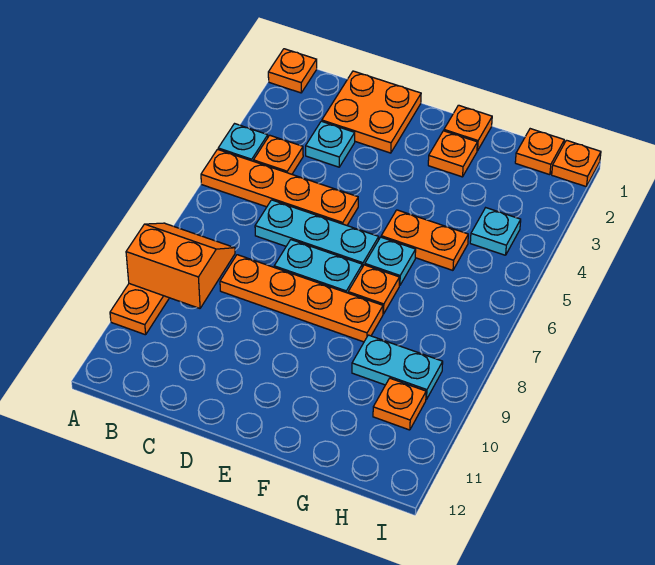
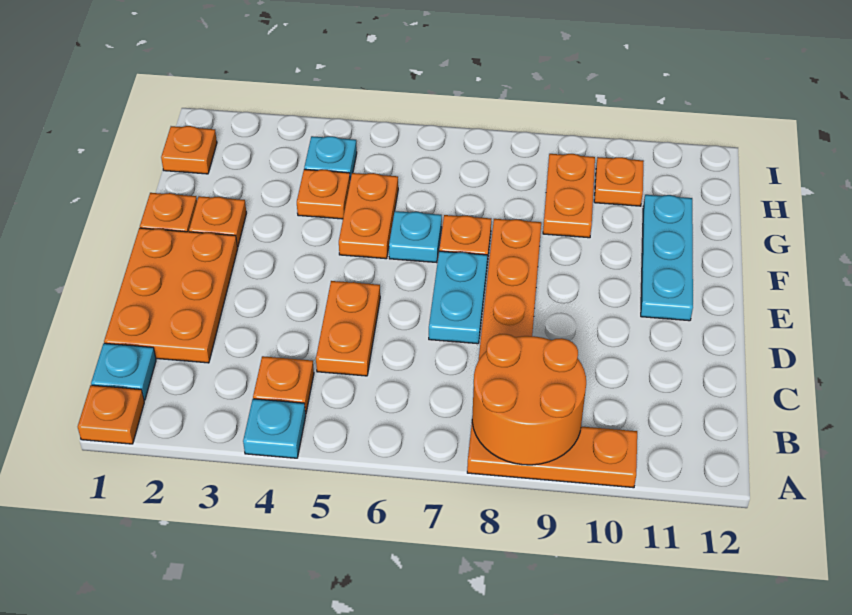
orange 1x4 plate [201,149,358,225] -> orange 1x2 plate [316,281,380,376]
orange 2x2 slope [126,223,235,308] -> orange 2x2 round brick [472,334,586,465]
orange 2x2 plate [322,71,421,153] -> orange 2x3 plate [104,228,238,363]
cyan 1x1 plate [306,121,355,167] -> cyan 1x1 plate moved to [91,343,156,400]
cyan 1x3 plate [255,200,379,267] -> cyan 1x3 plate moved to [641,195,693,321]
cyan 1x2 plate [352,335,443,400] -> orange 1x2 plate [543,154,595,238]
orange 1x1 plate [552,140,601,187] -> orange 1x1 plate moved to [297,169,350,219]

